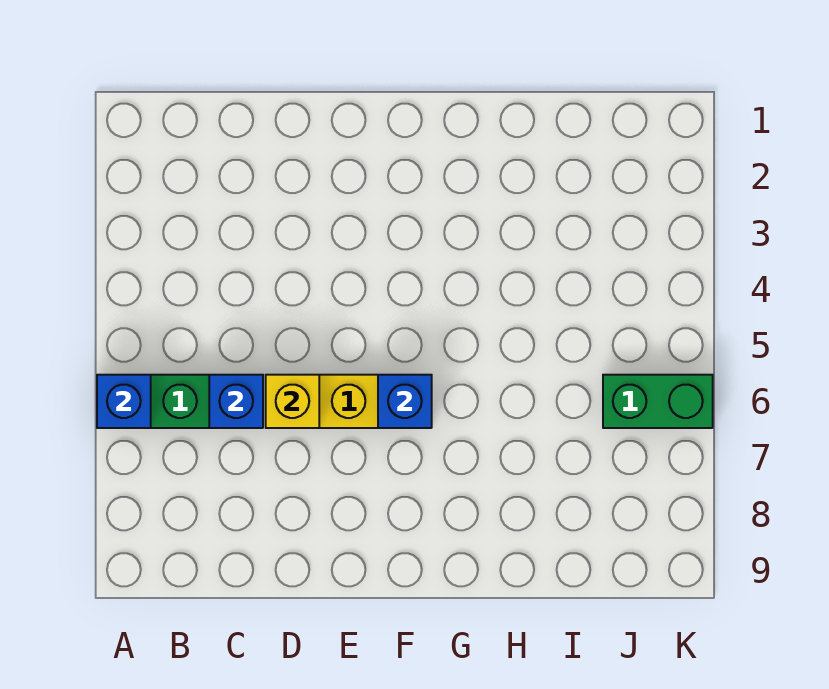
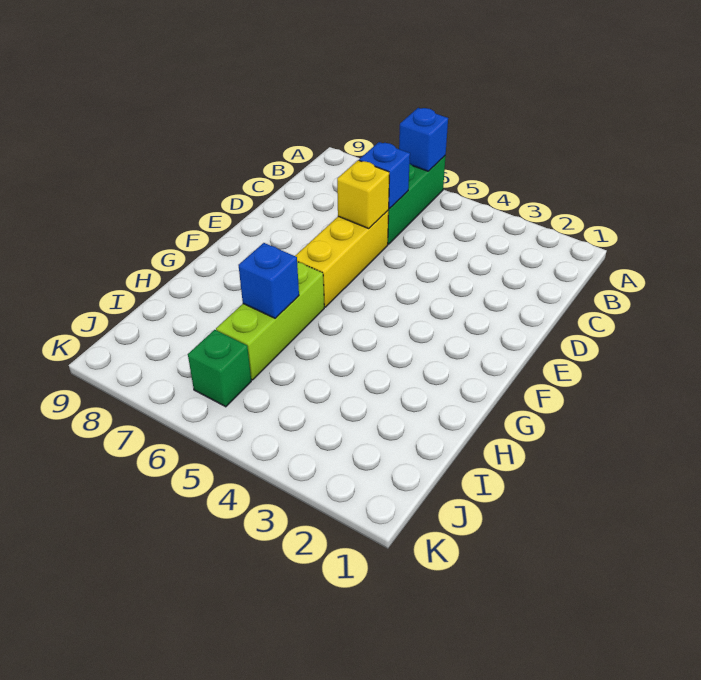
blue 1x1 brick [378,375,432,428] -> blue 1x1 brick moved to [239,243,299,318]
none -> lime 1x3 brick [216,262,324,380]
green 1x2 brick [603,375,713,428] -> green 1x1 brick [188,330,251,407]

